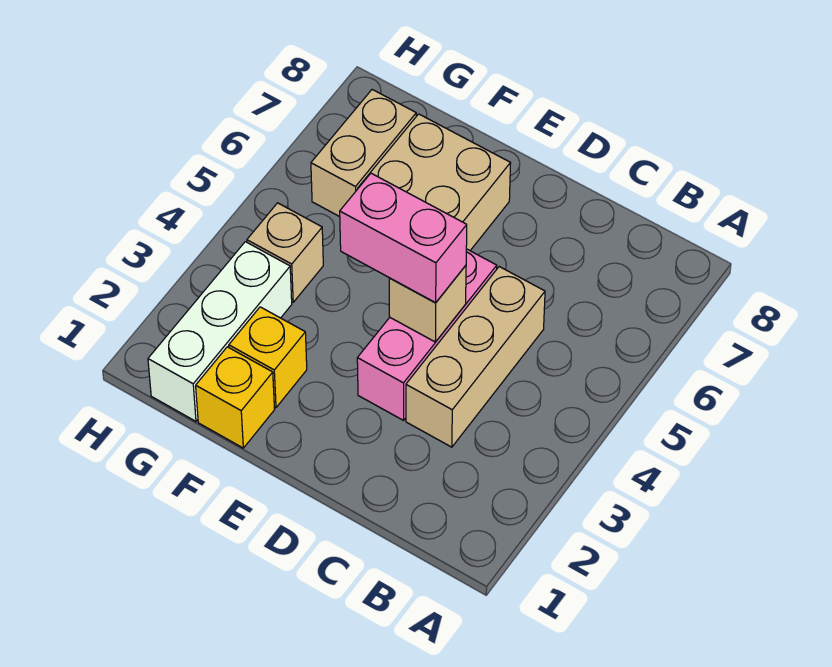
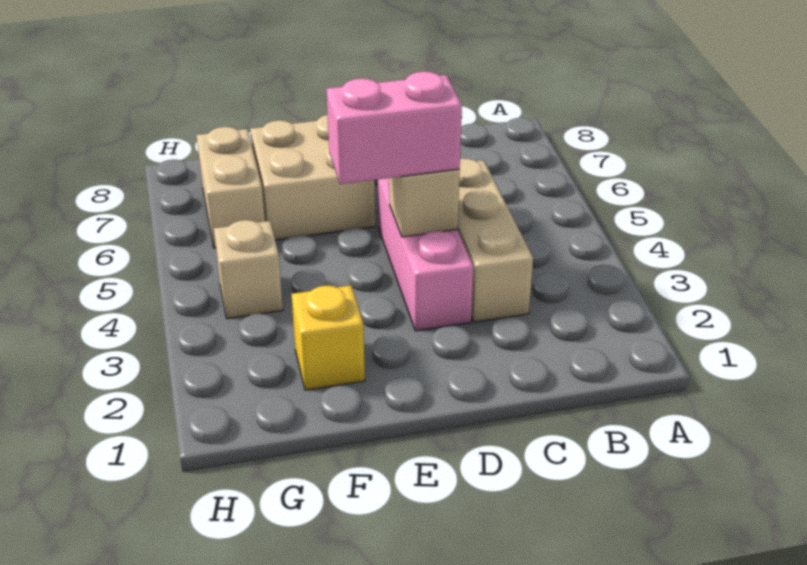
yellow 1x1 brick [196,347,275,448] -> none
white 1x3 brick [148,242,292,421] -> none

